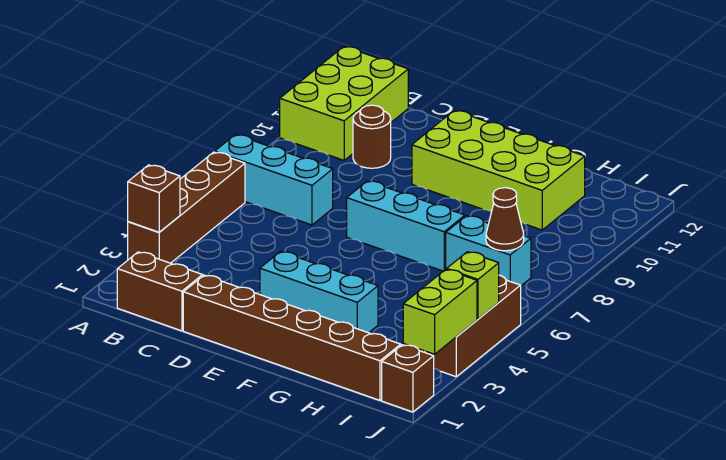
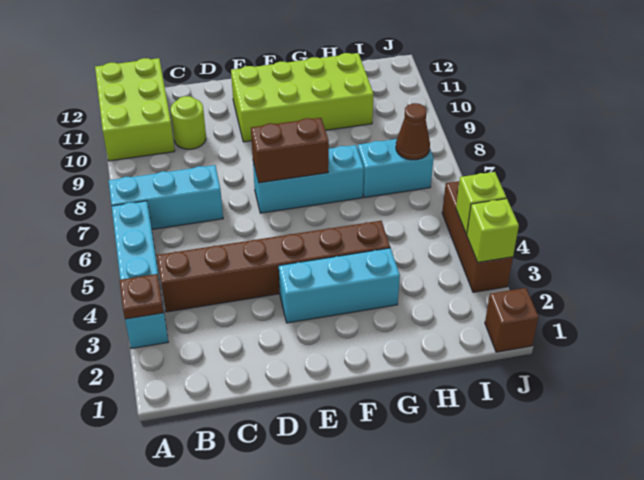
brown 1x4 brick [128,152,245,263] -> cyan 1x4 brick [112,201,168,349]
brown 1x1 brick [128,165,180,232] -> brown 1x1 plate [120,274,164,319]
brown 1x2 brick [117,252,203,331] -> brown 1x2 brick moved to [251,118,329,183]
brown 1x1 round brick [353,105,391,168] -> lime 1x1 round brick [171,96,206,149]
brown 1x6 brick [183,275,401,400] -> brown 1x6 brick moved to [157,221,390,312]
lime 1x2 brick [403,269,477,354] -> lime 1x1 brick [467,199,519,262]

